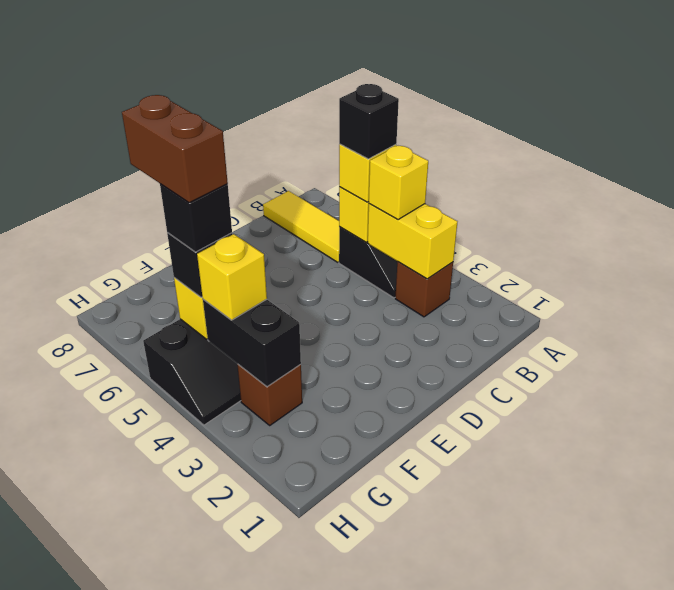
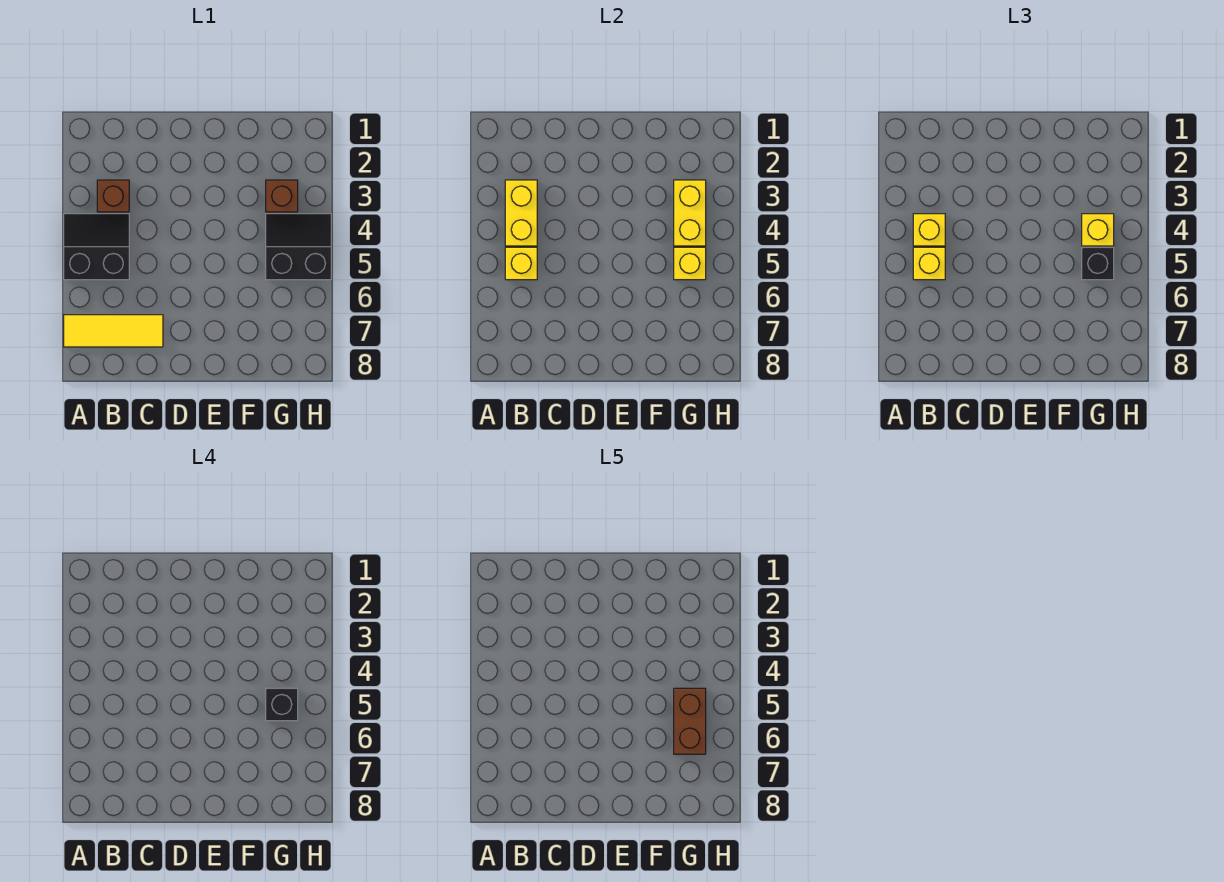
black 1x1 brick [339,84,399,159] -> none
yellow 1x3 tile [263,191,339,262] -> yellow 1x3 tile turned to [64,315,163,347]
black 1x2 brick [203,299,301,387] -> yellow 1x2 brick [674,180,706,246]

